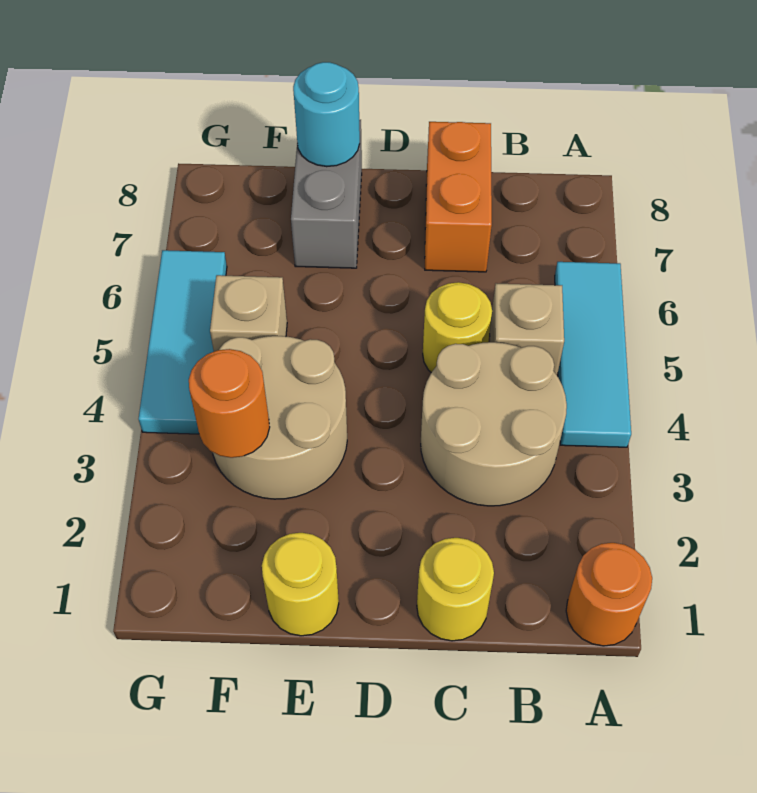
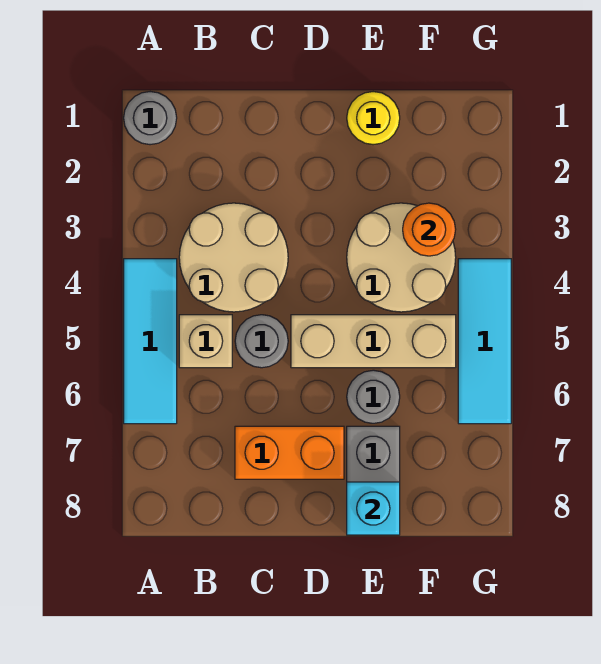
orange 1x1 round brick [566,543,652,646] -> grey 1x1 round brick [124,92,177,145]
yellow 1x1 round brick [417,538,494,641] -> none
yellow 1x1 round brick [423,282,492,373] -> grey 1x1 round brick [235,315,288,368]
orange 1x2 brick [425,122,492,272] -> orange 1x2 brick turned to [235,426,344,479]
none -> grey 1x1 round brick [347,370,400,423]
cyan 1x1 round brick [293,62,360,167] -> cyan 1x1 brick [347,482,400,535]
tan 1x1 brick [210,275,287,352] -> tan 1x3 brick [291,315,456,368]

